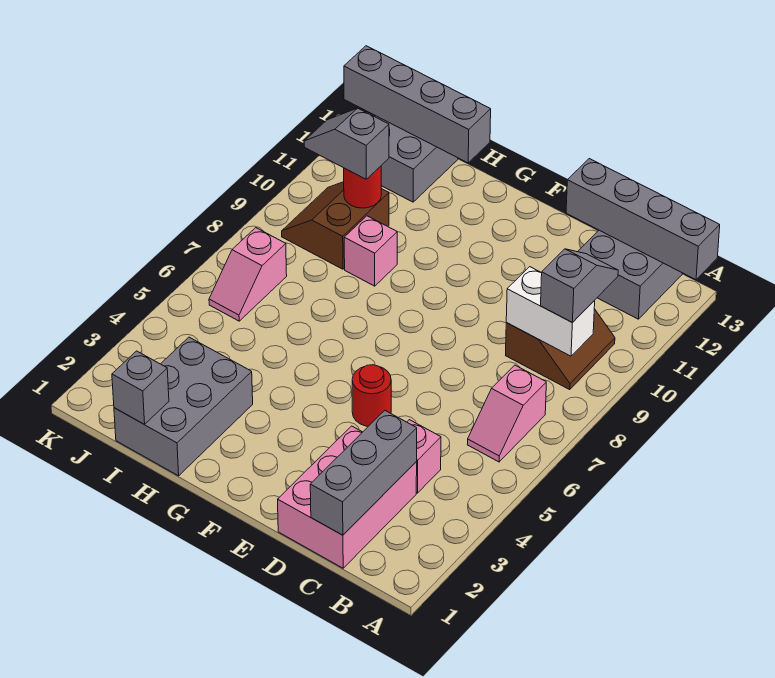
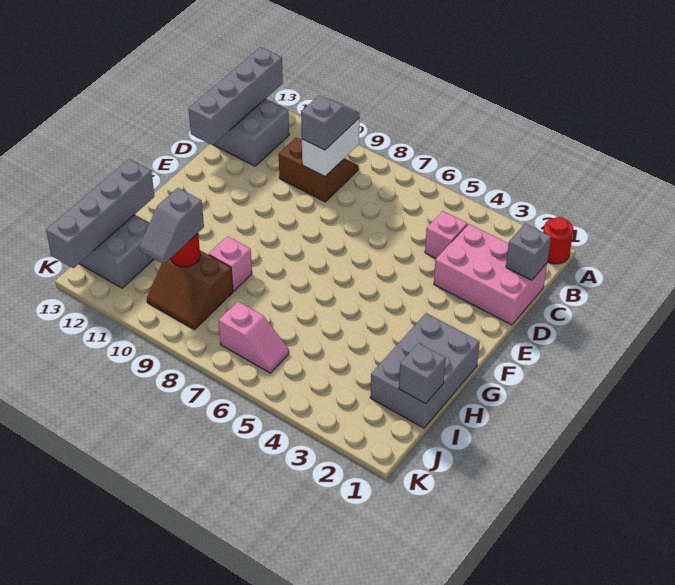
pink 1x2 slope [467,365,546,462] -> none
grey 1x2 slope [541,249,618,323] -> grey 1x2 slope turned to [301,96,359,150]
grey 1x3 brick [310,411,417,535] -> grey 1x1 brick [506,224,551,280]
red 1x1 round brick [352,365,391,426] -> red 1x1 round brick moved to [543,217,573,264]
grey 2x3 brick [114,337,253,476] -> grey 2x3 brick turned to [370,313,480,428]

